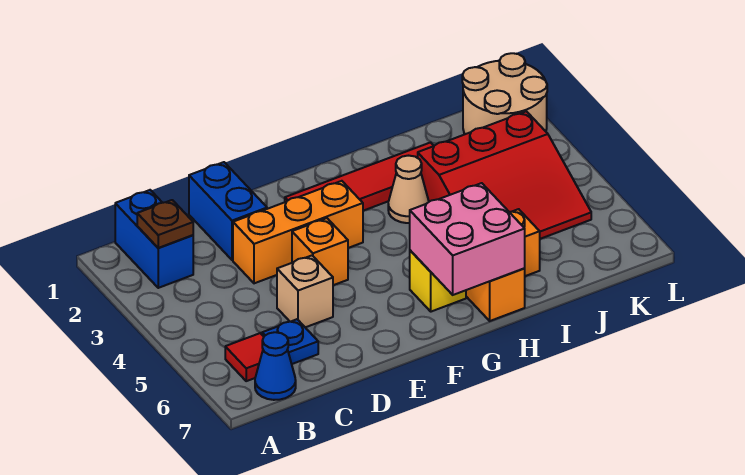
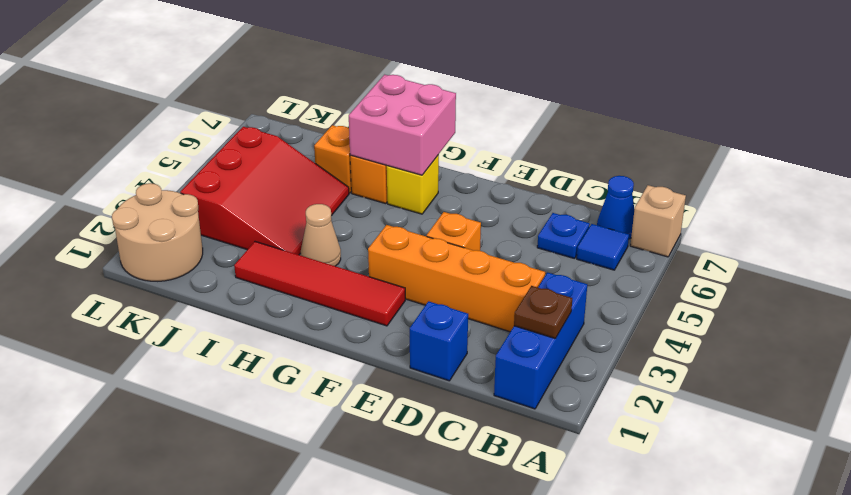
blue 1x2 brick [115,190,193,288] -> blue 1x3 brick [494,272,587,409]
red 1x1 tile [225,333,264,381] -> blue 1x1 tile [577,224,629,270]
blue 1x2 brick [189,162,267,260] -> blue 1x1 brick [410,301,468,381]
orange 1x3 brick [233,181,363,283] -> orange 1x4 brick [368,225,545,332]
tan 1x1 brick [277,256,333,327] -> tan 1x1 brick moved to [630,185,686,257]
red 3x3 slope [418,111,591,239] -> red 3x3 slope turned to [180,127,349,255]

